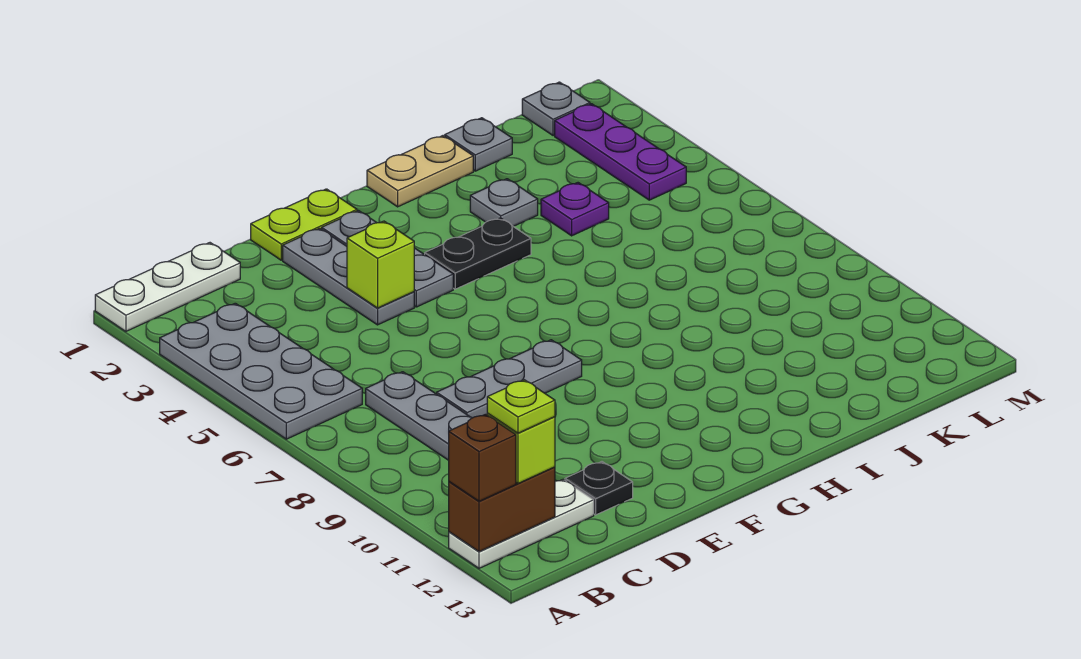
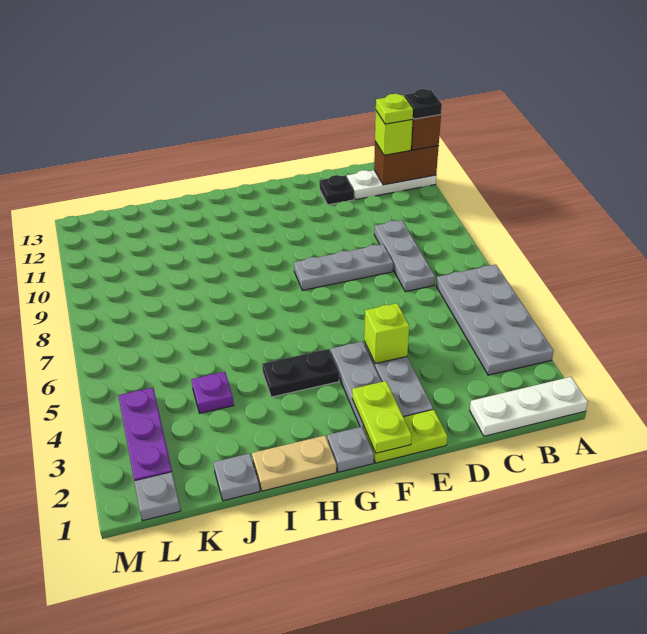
none -> black 1x1 plate [404,89,442,119]
none -> lime 1x2 plate [352,381,412,453]
grey 1x1 plate [470,179,538,226] -> grey 1x1 plate moved to [327,427,374,472]

